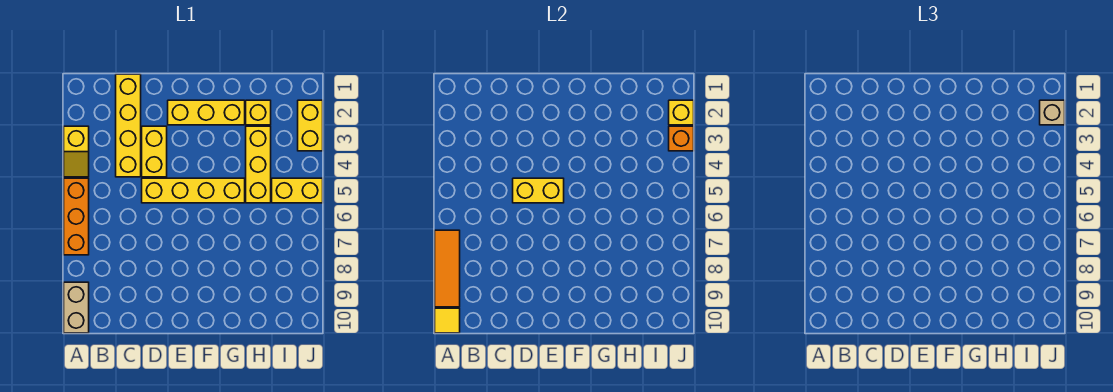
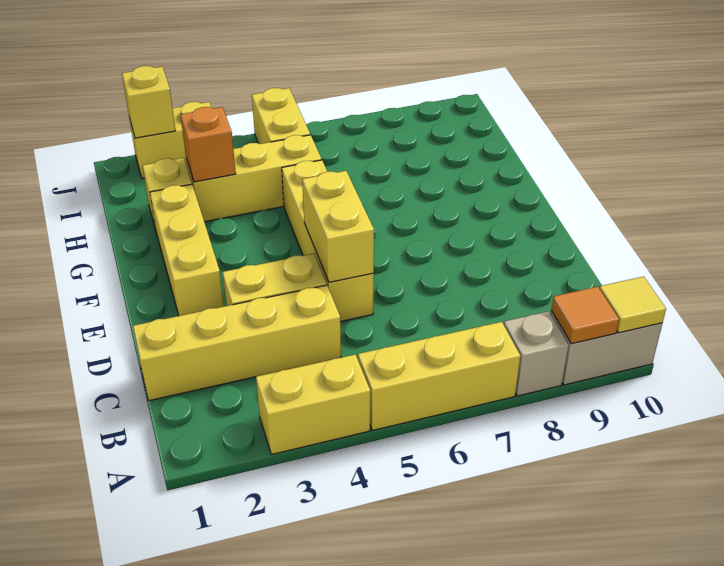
yellow 1x2 slope [64,126,89,177] -> yellow 1x2 brick [256,355,370,455]
orange 1x3 brick [64,178,89,255] -> yellow 1x3 brick [358,322,520,430]
orange 1x3 tile [435,230,460,307] -> orange 1x1 tile [551,287,619,344]
tan 1x1 brick [1040,100,1065,125] -> tan 1x1 brick moved to [504,311,569,396]
orange 1x1 brick [669,126,694,151] -> orange 1x1 brick moved to [180,107,236,182]

